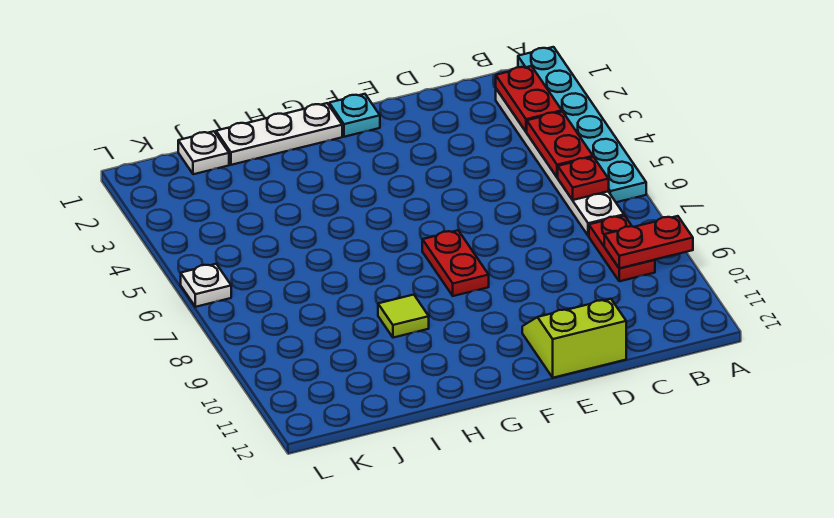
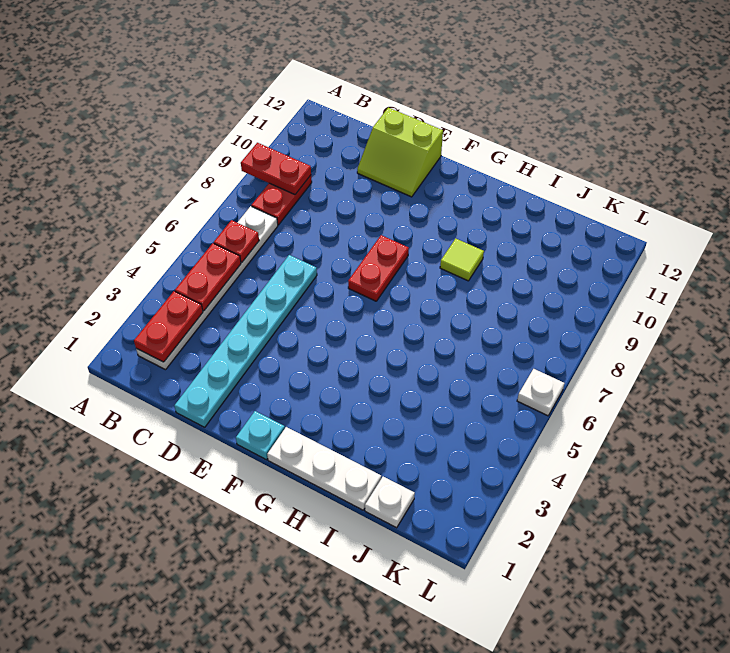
cyan 1x6 plate [518,47,646,202] -> cyan 1x6 plate moved to [175,255,317,427]

